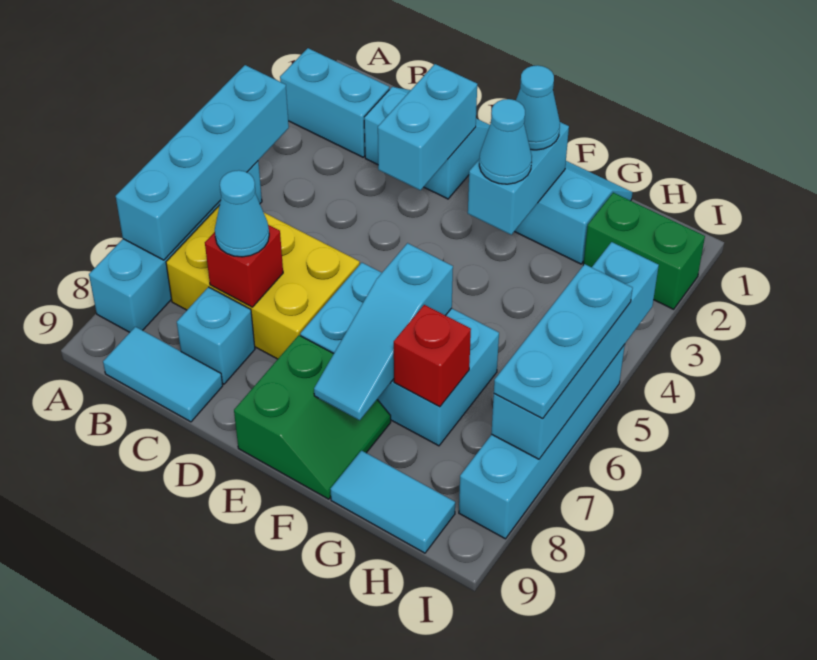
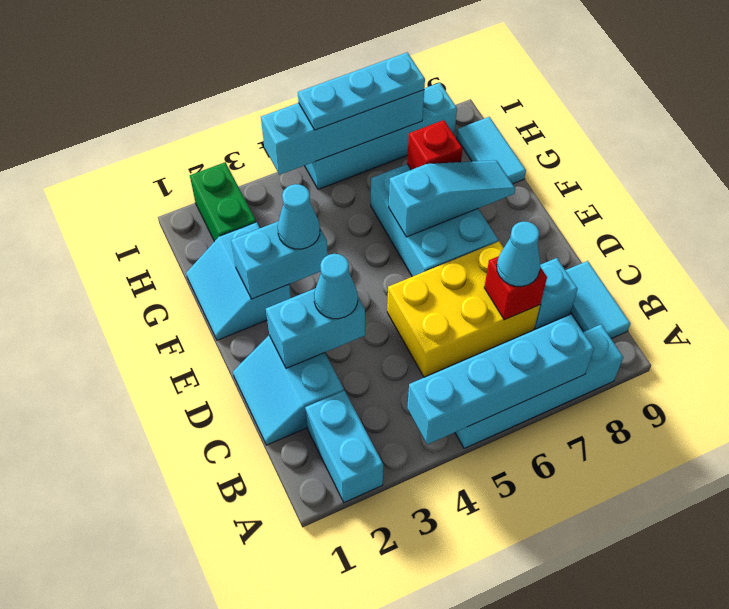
yellow 2x3 brick [166,206,360,359] -> yellow 2x3 brick turned to [387,241,540,377]
green 2x2 slope [234,335,391,499] -> none
cyan 1x1 cone [516,65,560,150] -> cyan 1x1 cone moved to [314,254,358,319]

